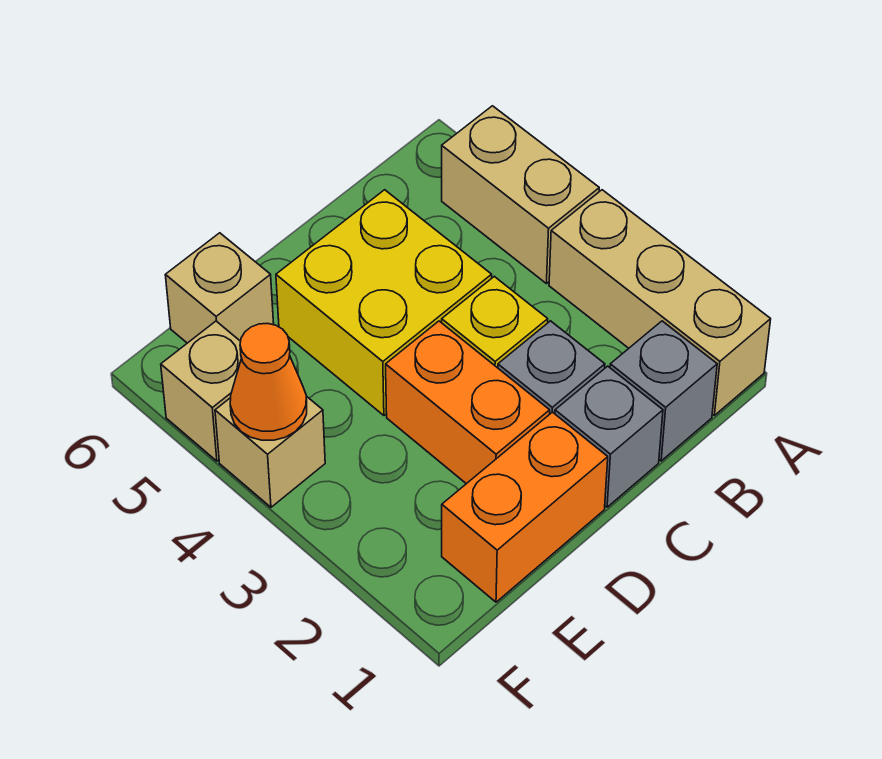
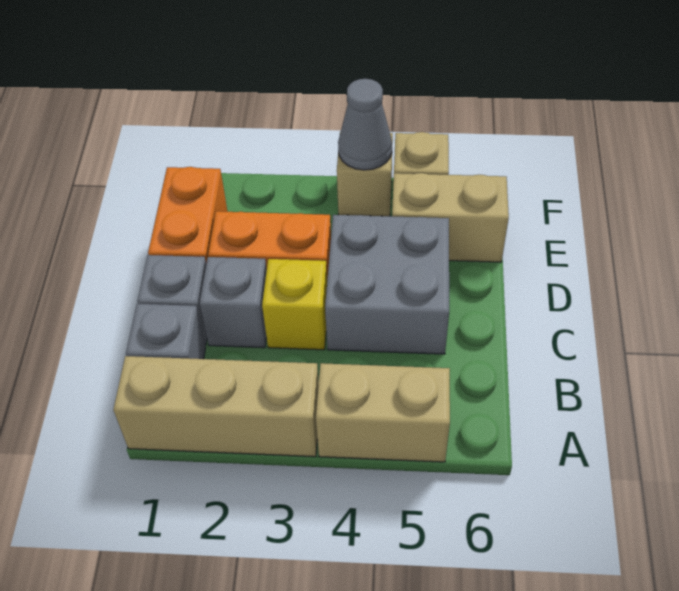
yellow 2x2 brick [276,190,492,415] -> grey 2x2 brick [325,215,449,354]
tan 1x1 brick [165,233,274,343] -> tan 1x2 brick [392,173,509,262]
orange 1x1 cone [230,323,307,440] -> grey 1x1 cone [338,79,392,170]

